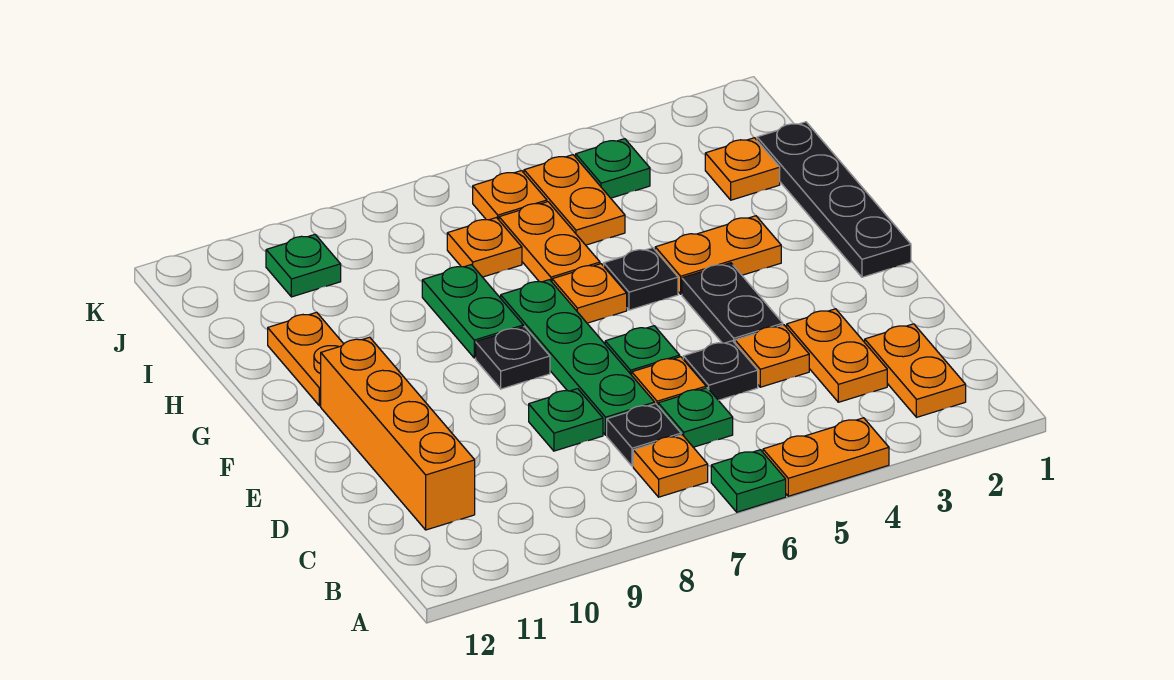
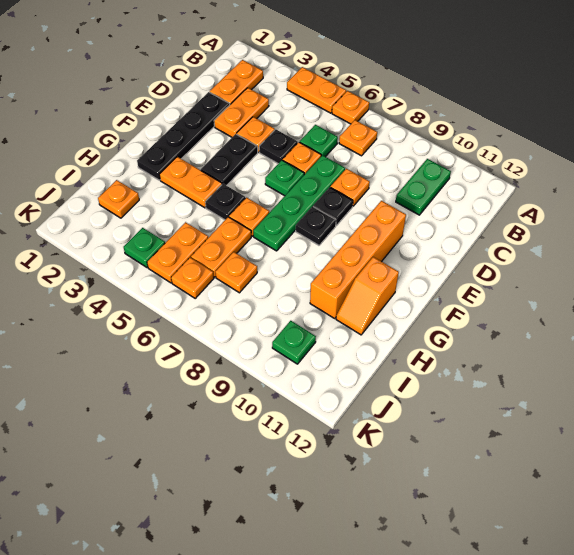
green 1x1 plate [711,450,786,512] -> orange 1x1 plate [332,91,369,124]
black 1x1 plate [607,404,681,466] -> black 1x1 plate moved to [313,187,353,225]
orange 1x4 brick [321,337,475,530] -> orange 1x4 brick moved to [310,201,406,318]
green 1x1 plate [529,389,603,451] -> orange 1x1 plate [330,169,370,206]
black 1x4 plate [757,122,911,277] -> black 1x4 plate moved to [137,92,230,180]
green 1x2 plate [422,265,523,358] -> green 1x2 plate moved to [396,159,451,215]
orange 1x2 plate [268,312,343,406] -> orange 1x2 slope [336,257,399,335]

